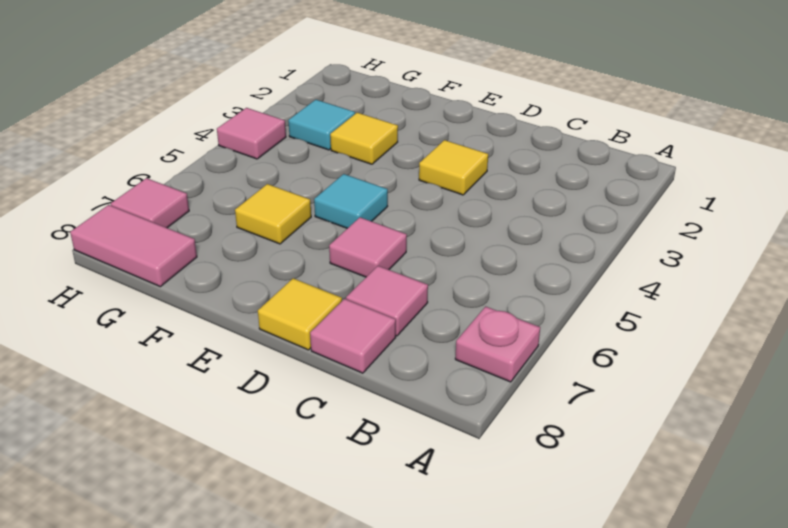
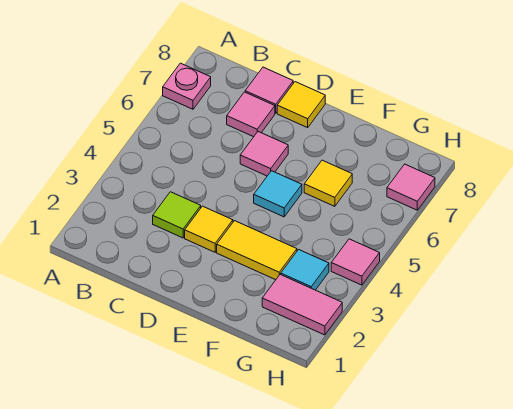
none -> lime 1x1 tile [153,192,201,238]
yellow 1x1 tile [330,113,398,164] -> yellow 1x2 tile [217,221,297,280]
pink 1x2 tile [70,205,197,287] -> pink 1x2 tile moved to [262,274,342,335]

